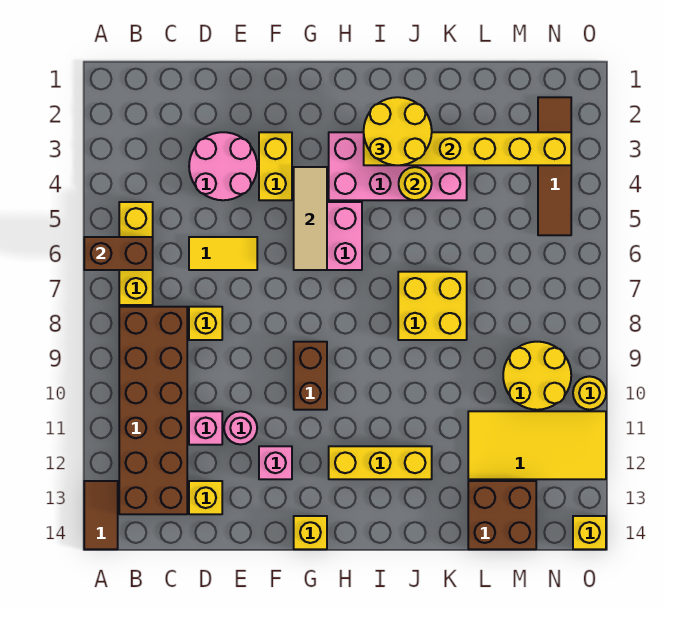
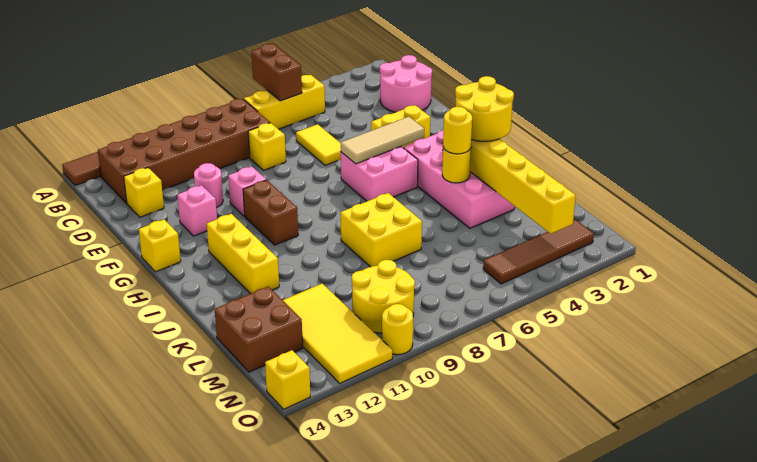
pink 2x2 round brick [189,132,257,200] -> pink 2x2 round brick moved to [380,55,432,112]
pink 1x1 brick [189,411,222,445] -> pink 1x1 brick moved to [228,166,266,216]
brown 1x2 brick [294,342,327,410] -> brown 1x2 brick turned to [243,180,298,245]
none -> yellow 1x1 round brick [443,107,472,154]

